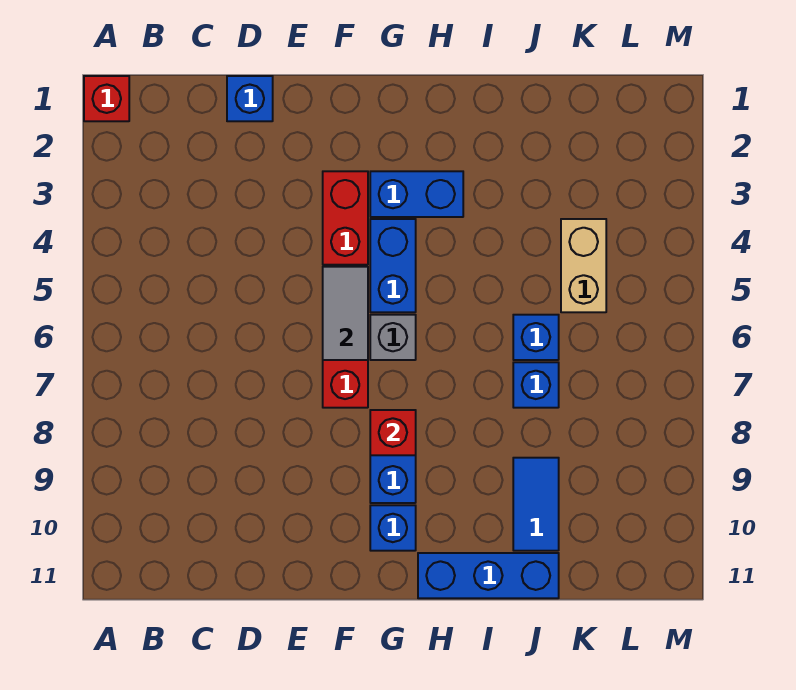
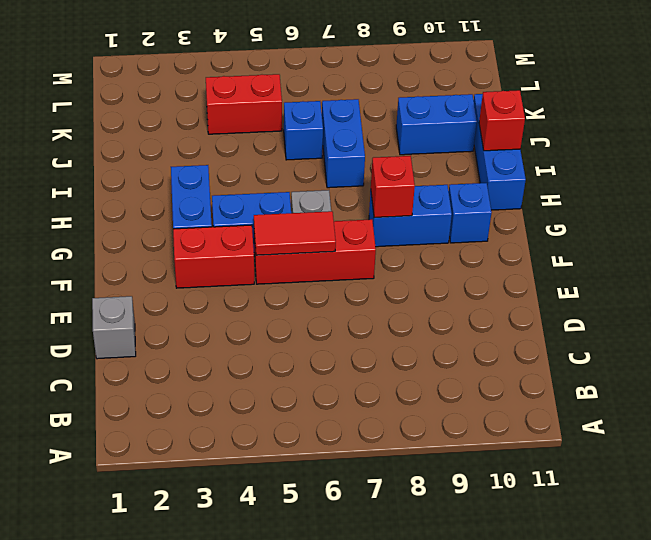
red 1x1 brick [84,76,129,121] -> red 1x1 brick moved to [479,90,525,151]
blue 1x1 brick [227,76,273,121] -> grey 1x1 brick [92,296,136,359]
grey 1x2 tile [323,267,368,360] -> red 1x2 tile [254,211,336,255]
blue 1x1 brick [513,362,559,408] -> blue 1x2 brick [322,99,365,188]
blue 1x2 tile [513,458,559,551] -> blue 1x2 brick [396,94,477,155]
tan 1x2 brick [561,219,606,312] -> red 1x2 brick [206,74,282,134]

